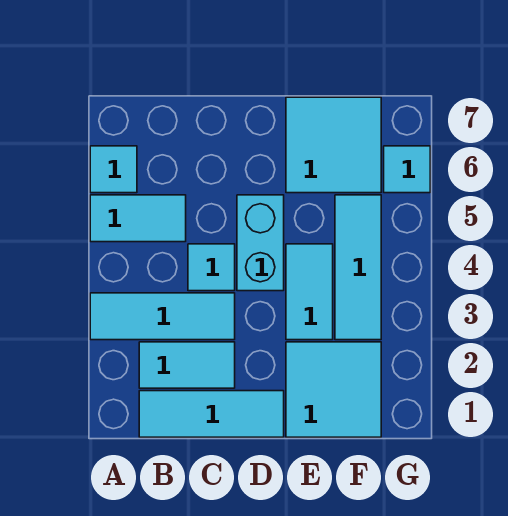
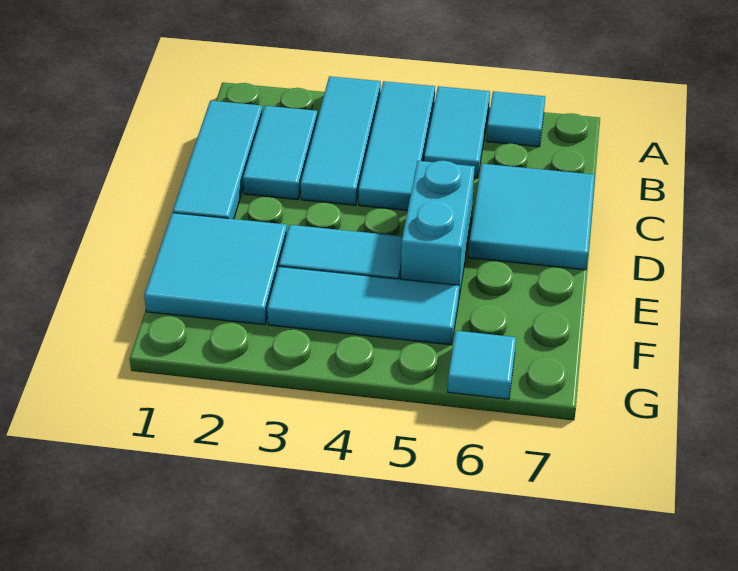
cyan 1x1 tile [188,244,235,291] -> cyan 1x3 tile [359,81,435,211]
cyan 1x2 brick [237,195,284,291] -> cyan 1x2 brick turned to [401,161,475,296]
cyan 2x2 tile [286,97,381,193] -> cyan 2x2 tile moved to [469,164,595,270]

